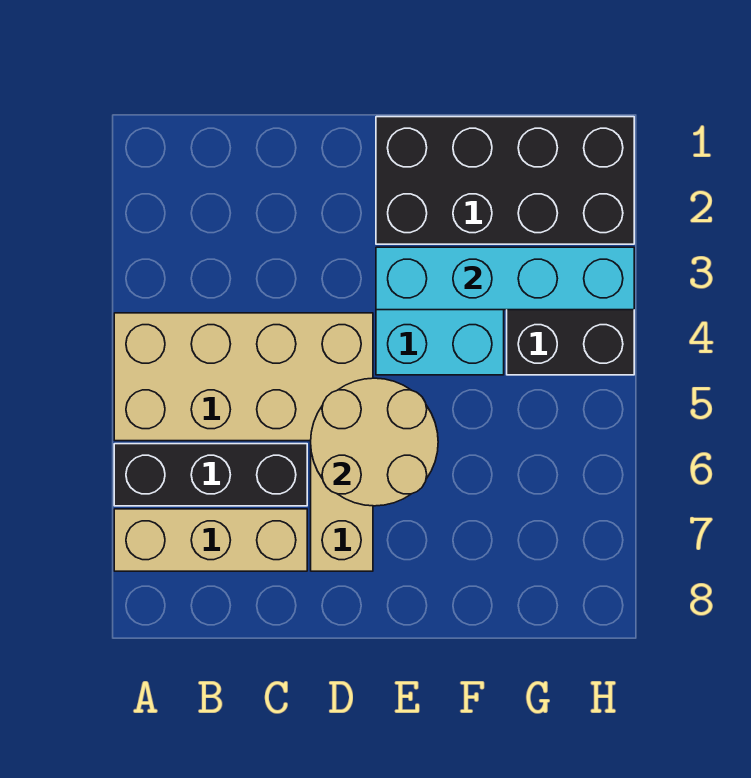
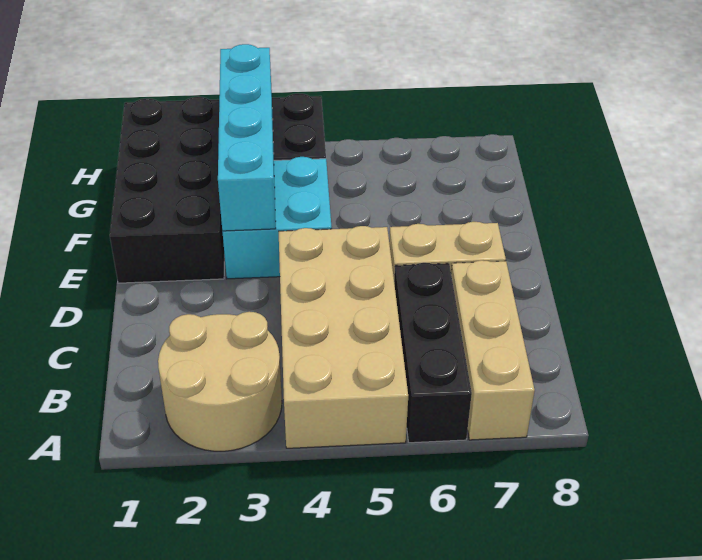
tan 2x2 round brick [311,378,438,506] -> tan 2x2 round brick moved to [158,312,282,451]

